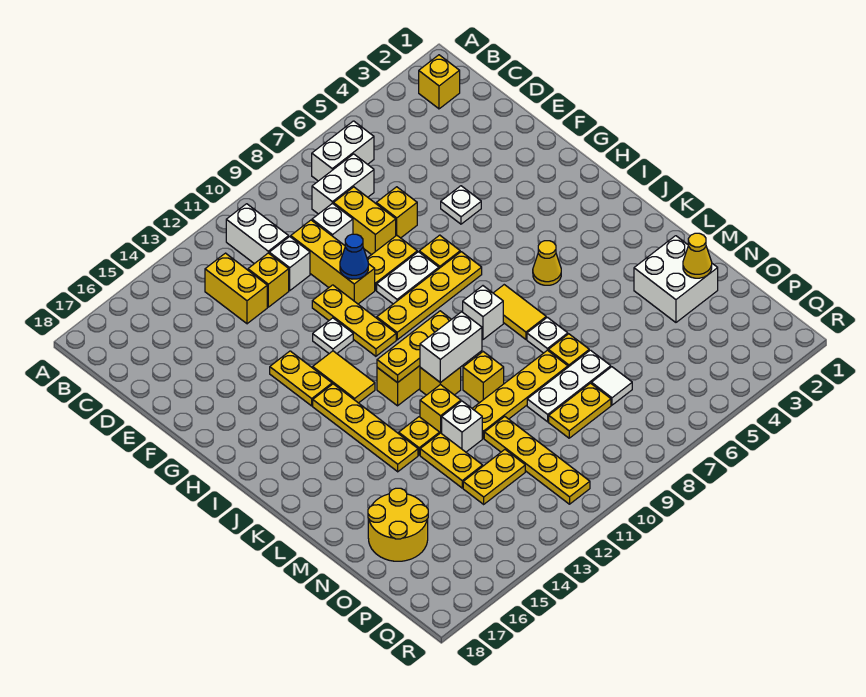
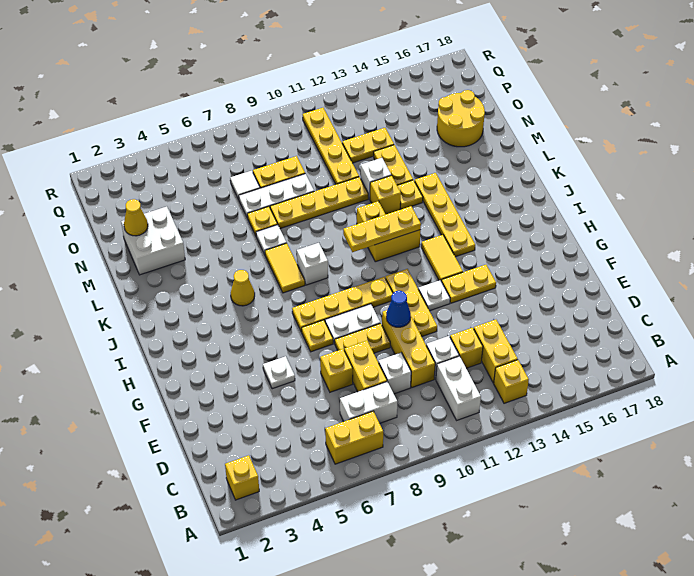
white 1x2 brick [312,121,374,181] -> yellow 1x2 brick [325,411,383,464]
yellow 1x2 plate [270,351,332,406] -> yellow 1x2 plate turned to [441,265,496,303]
white 1x2 brick [420,312,482,383] -> none
yellow 1x1 brick [463,352,504,403] -> yellow 1x1 brick moved to [494,360,529,403]

